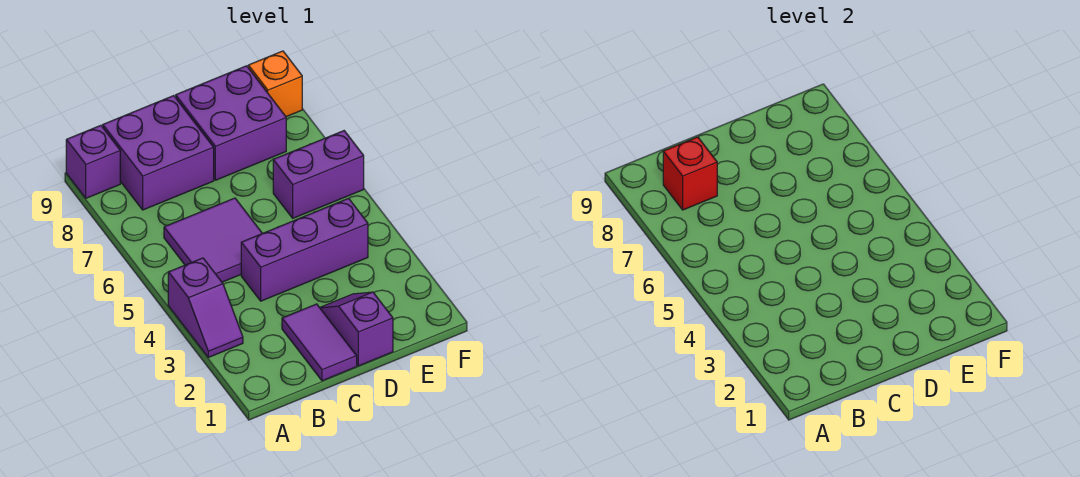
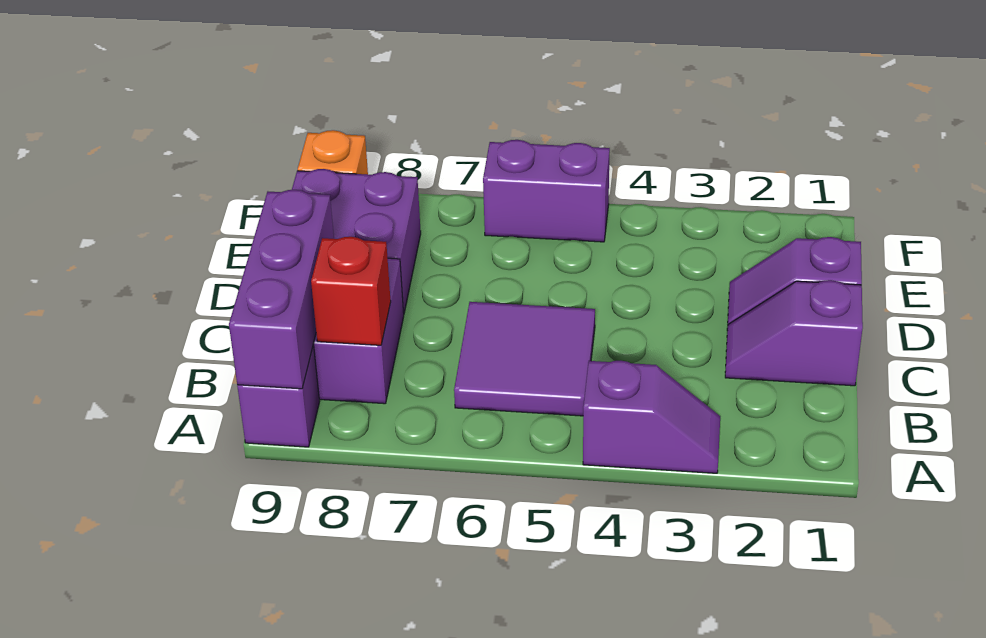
purple 1x2 tile [282,304,357,381] -> purple 1x2 slope [725,280,863,386]
purple 1x3 brick [241,198,368,301] -> purple 1x3 brick moved to [229,190,334,389]
purple 1x2 brick [273,131,364,218] -> purple 1x2 brick turned to [483,140,610,242]

